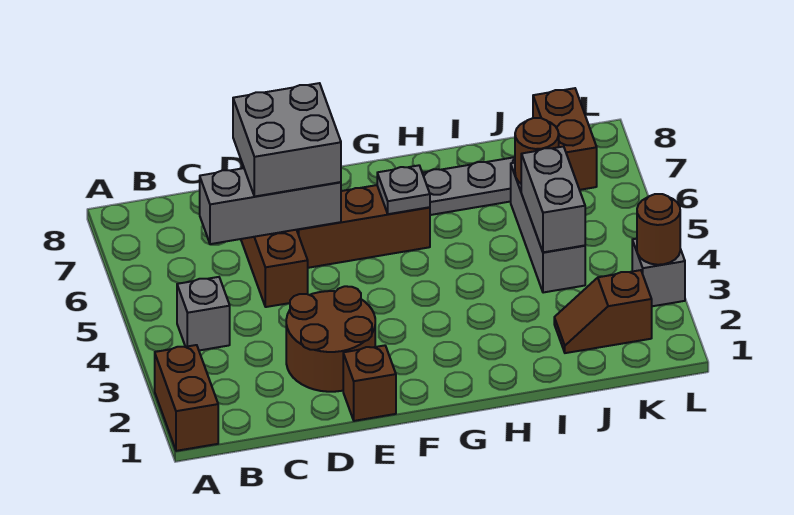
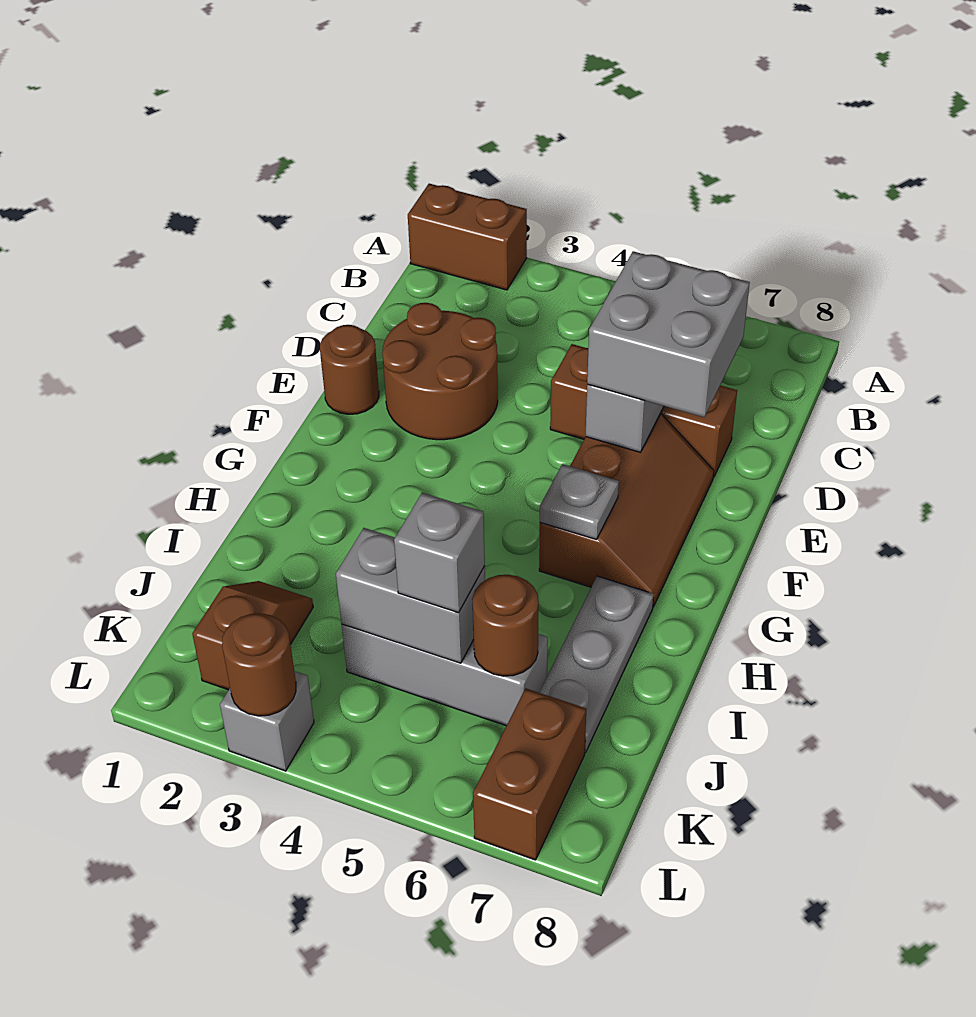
grey 1x1 brick [177,277,230,350] -> grey 1x1 brick moved to [394,493,485,613]
brown 1x1 brick [343,345,396,421] -> brown 1x1 round brick [320,325,379,414]
brown 1x2 brick [533,88,597,190] -> brown 1x2 brick turned to [473,689,586,860]

